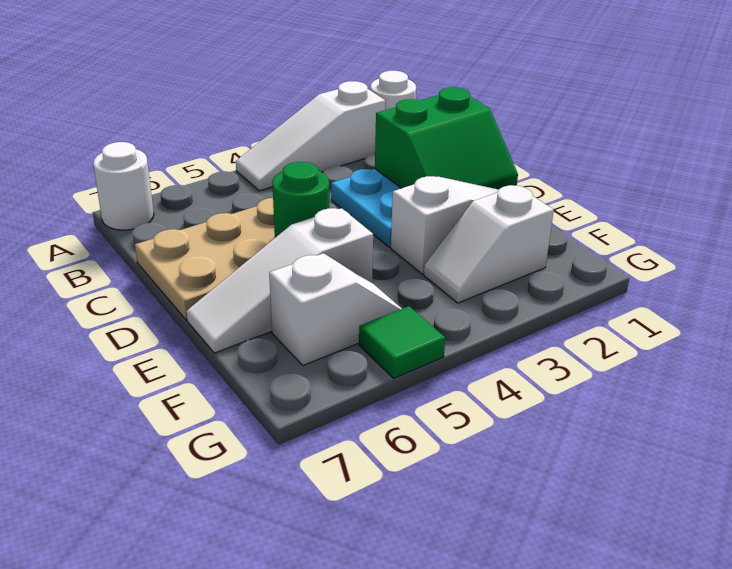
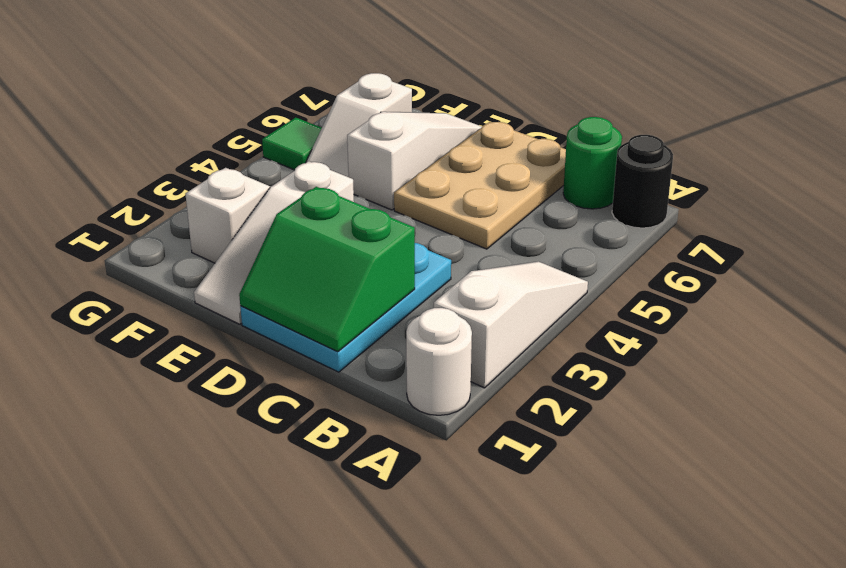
white 1x1 round brick [93,142,154,230] -> black 1x1 round brick [612,135,673,228]
green 2x2 slope [375,87,518,189] -> green 2x2 slope turned to [239,187,415,352]
green 1x1 round brick [272,162,329,238] -> green 1x1 round brick moved to [563,117,622,209]

